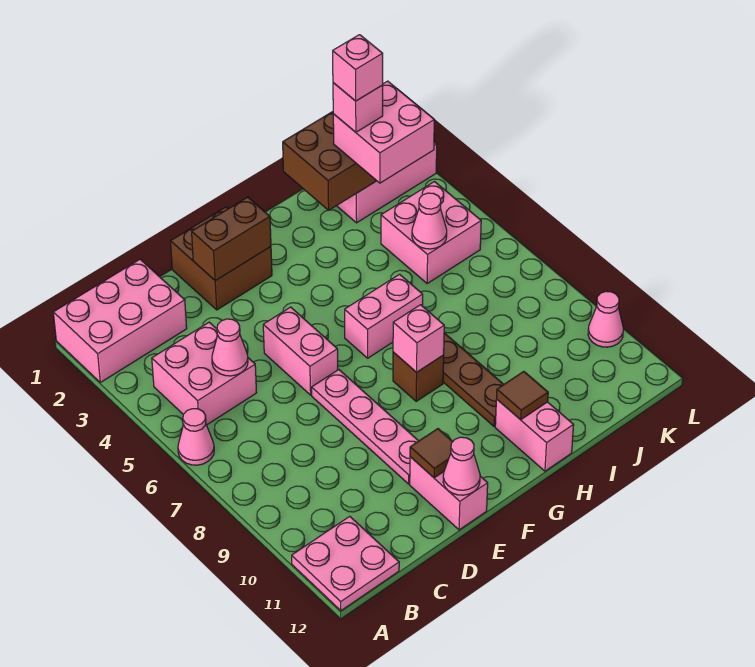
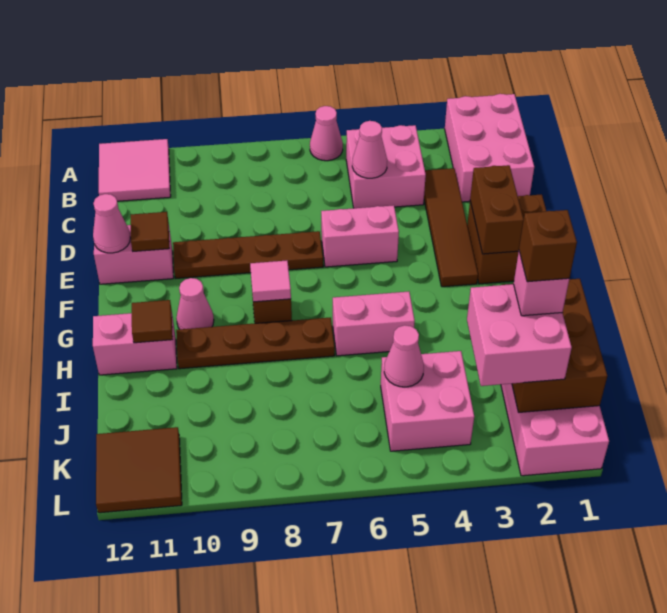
pink 2x2 plate [292,516,399,611] -> pink 2x2 tile [99,139,171,201]
none -> brown 1x4 tile [424,168,478,287]
pink 1x4 plate [312,370,418,484] -> brown 1x4 plate [173,231,323,278]
pink 1x2 brick [345,274,423,358] -> pink 1x2 brick turned to [333,292,415,356]
pink 1x1 brick [393,305,444,372] -> pink 1x1 tile [250,260,291,302]
pink 1x1 brick [333,35,383,101] -> brown 1x1 brick [519,210,577,282]
none -> brown 2x2 tile [96,427,182,513]
pink 1x1 cone [588,291,623,347] -> pink 1x1 cone moved to [176,278,214,329]

